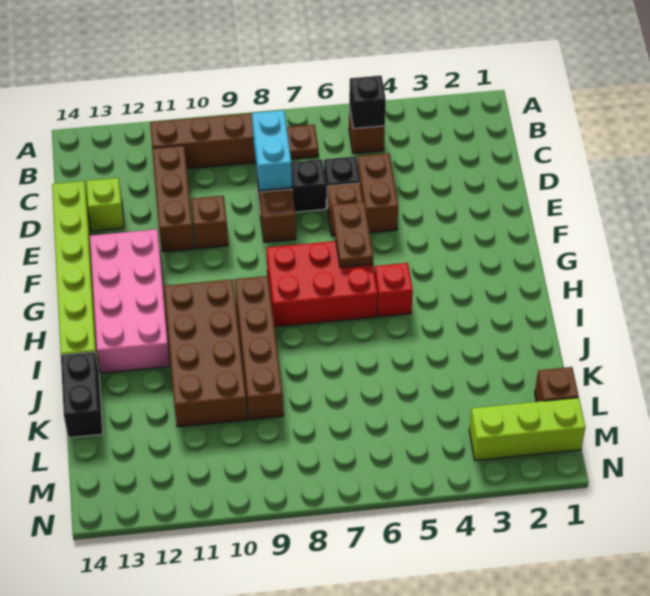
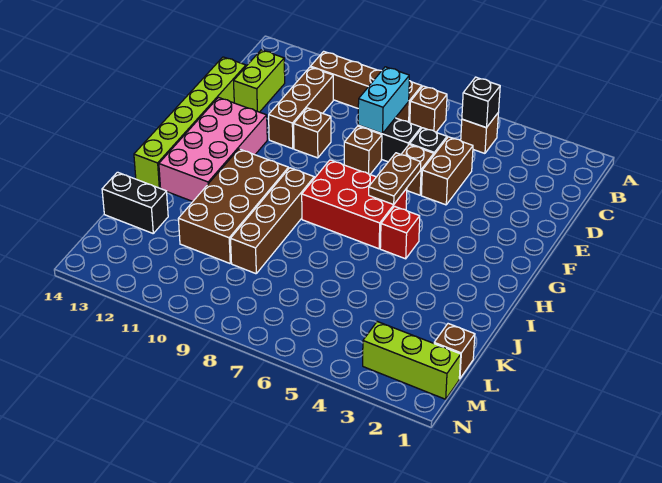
brown 1x1 plate [287,125,318,159] -> brown 1x1 brick [410,86,447,132]
lime 1x1 brick [86,178,124,231] -> lime 1x2 brick [234,50,285,112]
black 1x2 brick [61,352,103,438] -> black 1x2 brick turned to [102,172,168,233]

